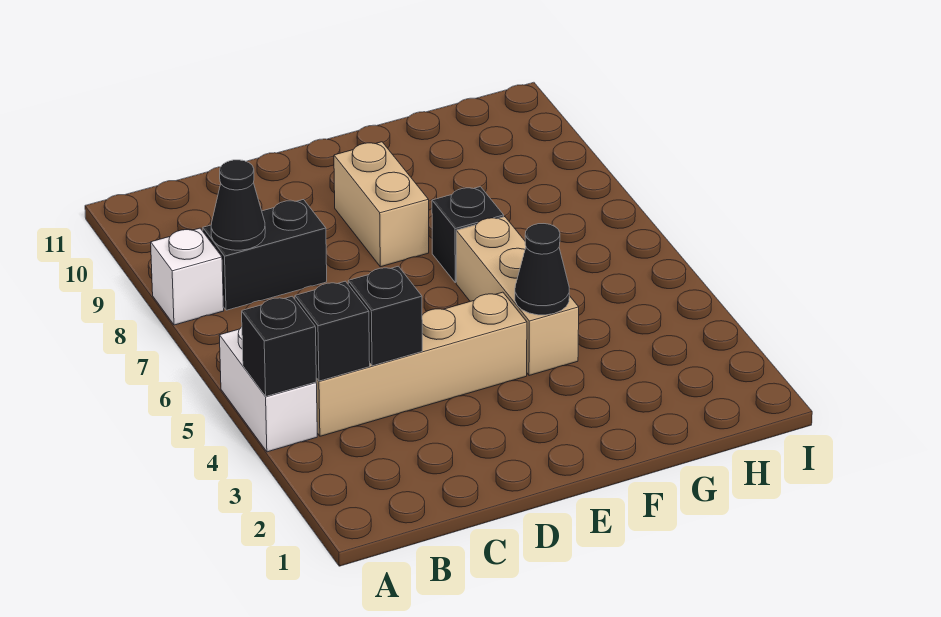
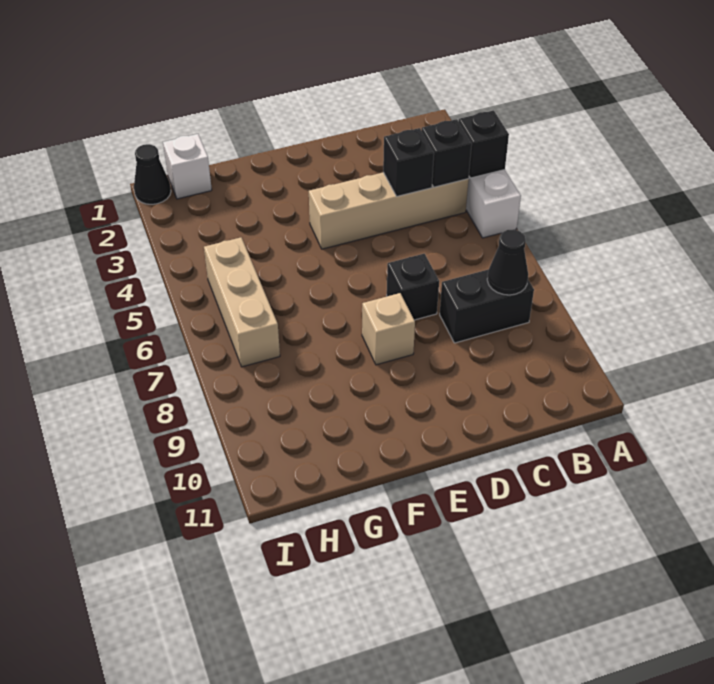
white 1x1 brick [151,228,224,325] -> white 1x1 brick moved to [163,134,212,199]
tan 1x2 brick [334,142,429,267] -> tan 1x1 brick [362,293,415,365]
tan 1x3 brick [456,217,579,376] -> tan 1x3 brick moved to [204,237,280,367]
black 1x1 cone [515,224,569,315] -> black 1x1 cone moved to [134,144,171,204]
black 1x1 brick [432,187,504,283] -> black 1x1 brick moved to [387,254,439,320]

